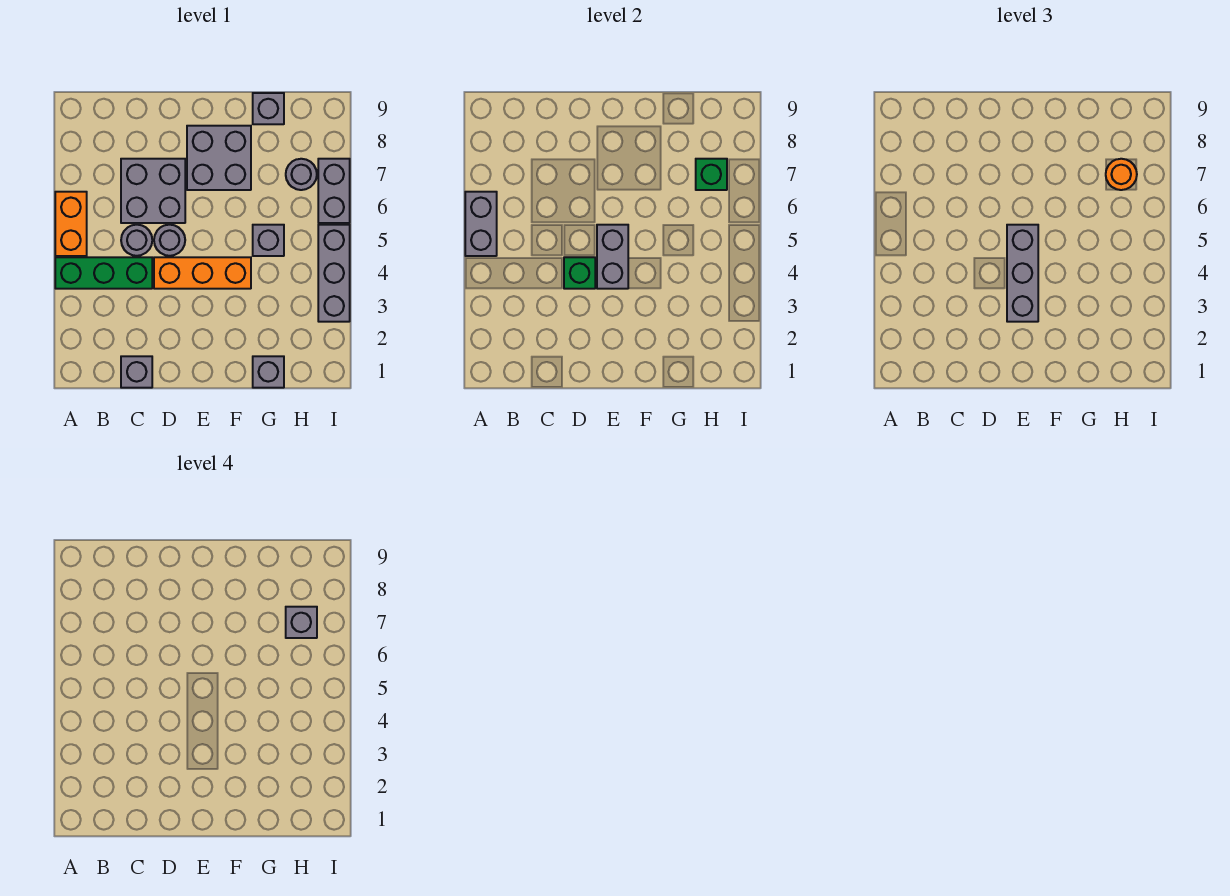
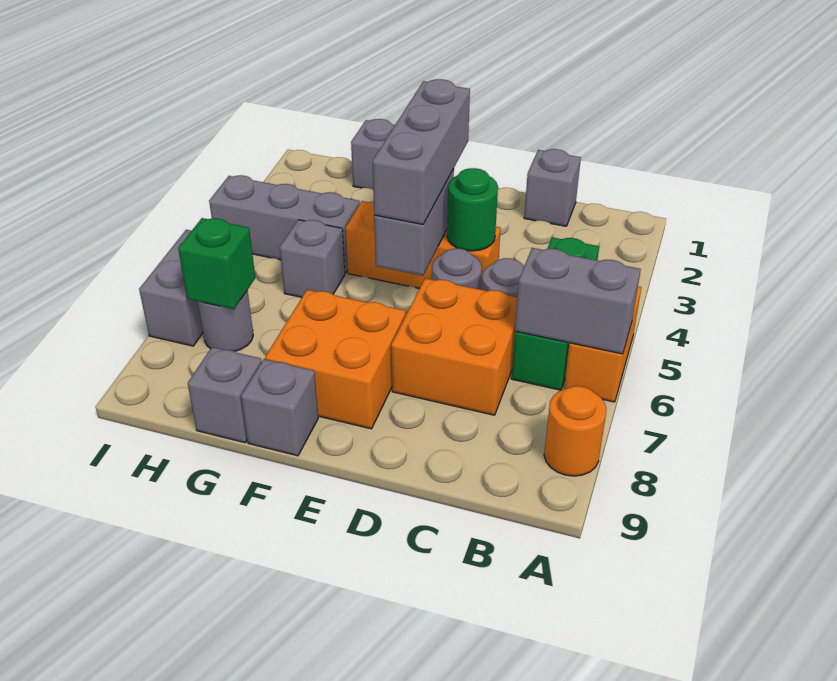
green 1x3 brick [55,257,152,289] -> green 1x3 brick turned to [511,237,599,390]
grey 1x2 brick [465,192,497,256] -> grey 1x2 brick turned to [515,248,641,354]
grey 2x2 brick [121,159,185,223] -> orange 2x2 brick [391,278,517,415]
green 1x1 brick [564,257,595,289] -> green 1x1 round brick [447,168,498,251]
grey 2x2 brick [187,126,251,190] -> orange 2x2 brick [265,290,406,429]
orange 1x1 round brick [1106,159,1137,190] -> orange 1x1 round brick moved to [544,386,606,476]
grey 1x1 brick [286,607,317,638] -> grey 1x1 brick moved to [241,359,318,456]
grey 1x3 brick [318,225,350,322] -> grey 1x3 brick turned to [209,175,360,273]

